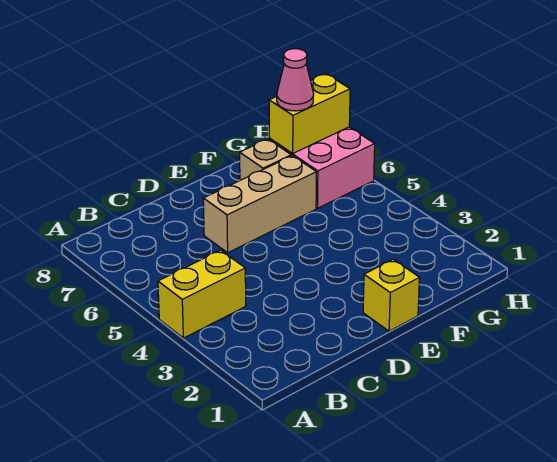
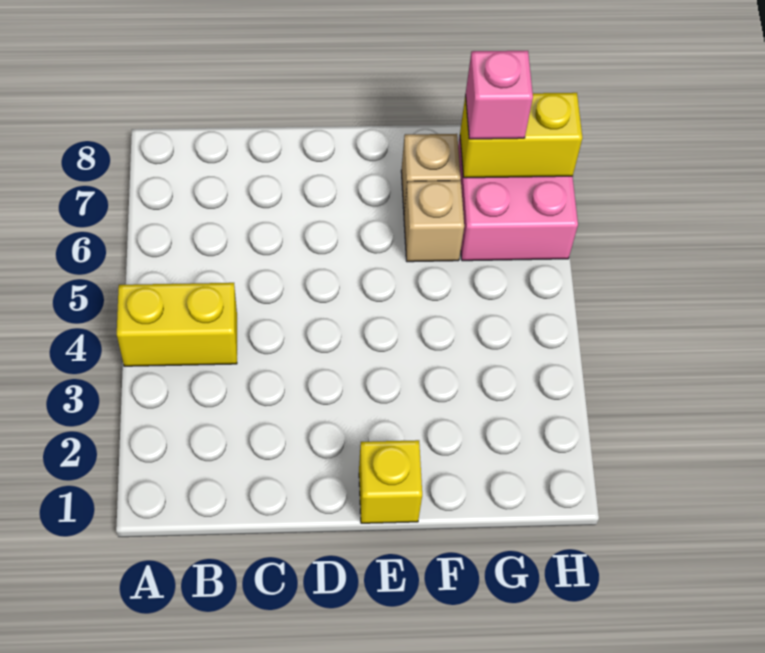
tan 1x3 brick [203,156,316,253] -> tan 1x1 brick [404,180,464,262]
pink 1x1 cone [277,49,314,111] -> pink 1x1 brick [465,51,533,139]

